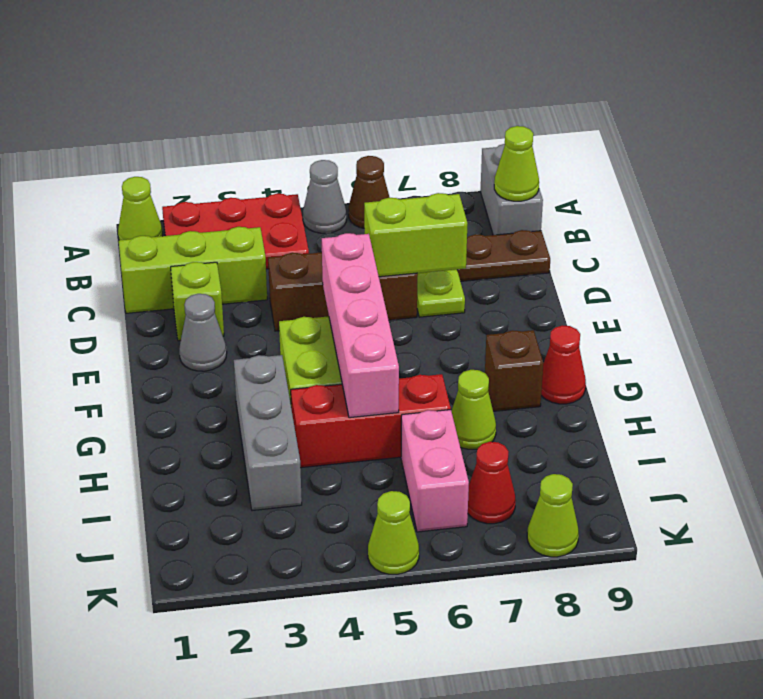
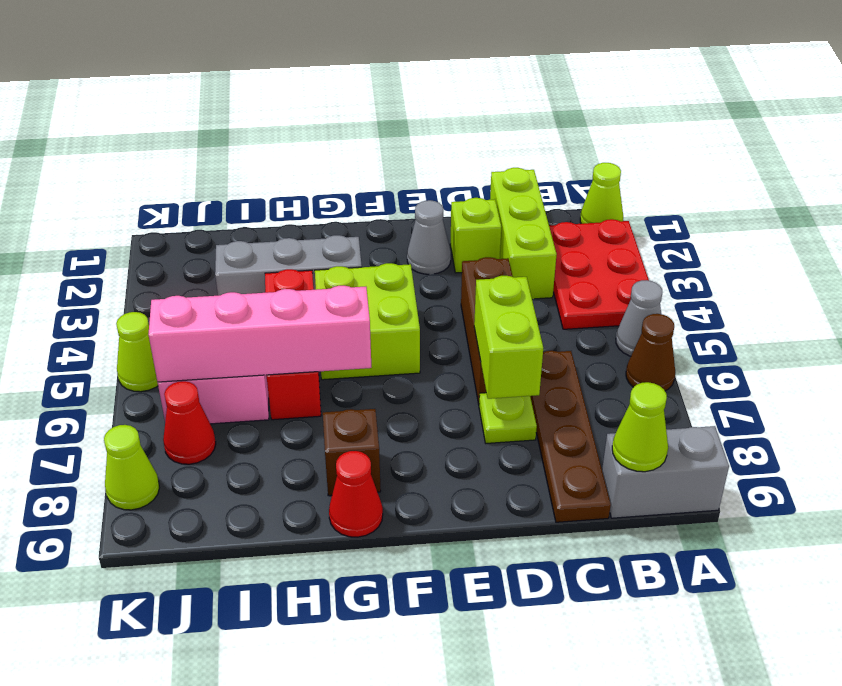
pink 1x4 brick [322,233,399,418] -> pink 1x4 brick moved to [148,286,371,382]
lime 1x1 cone [451,370,496,449] -> none

